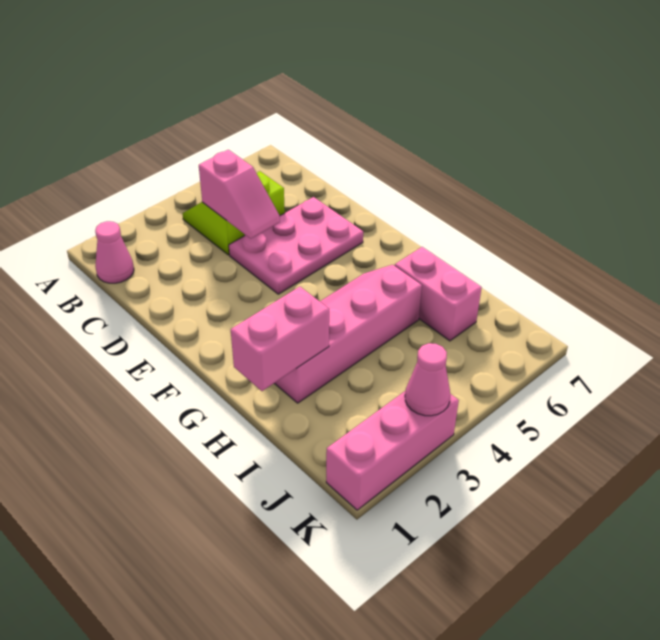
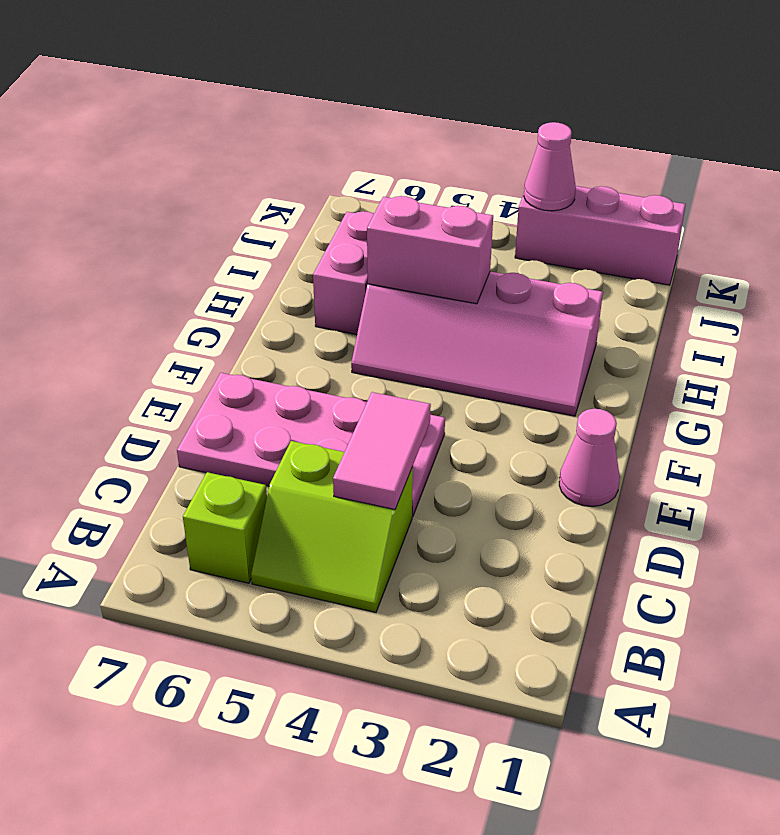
pink 1x1 cone [95,221,134,283] -> pink 1x1 cone moved to [559,409,620,507]
none -> lime 1x1 brick [183,472,267,583]
pink 1x2 slope [199,150,280,238] -> pink 1x2 tile [333,392,431,510]
pink 2x3 plate [229,197,363,294] -> pink 2x4 plate [177,373,445,517]
pink 1x2 brick [231,287,329,391] -> pink 1x2 brick moved to [367,196,493,304]

